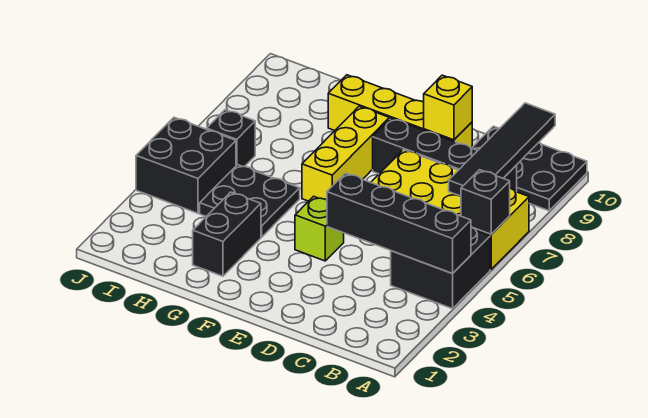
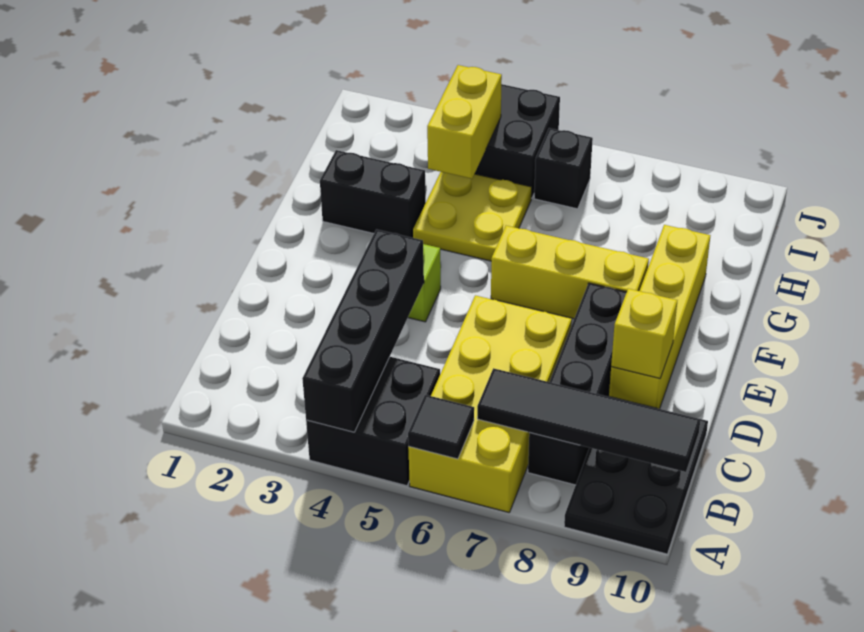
black 1x1 brick [461,170,510,234] -> black 1x1 tile [408,395,474,459]
black 2x2 plate [200,165,300,237] -> yellow 2x2 plate [413,172,532,261]
none -> yellow 1x2 brick [427,65,502,179]

